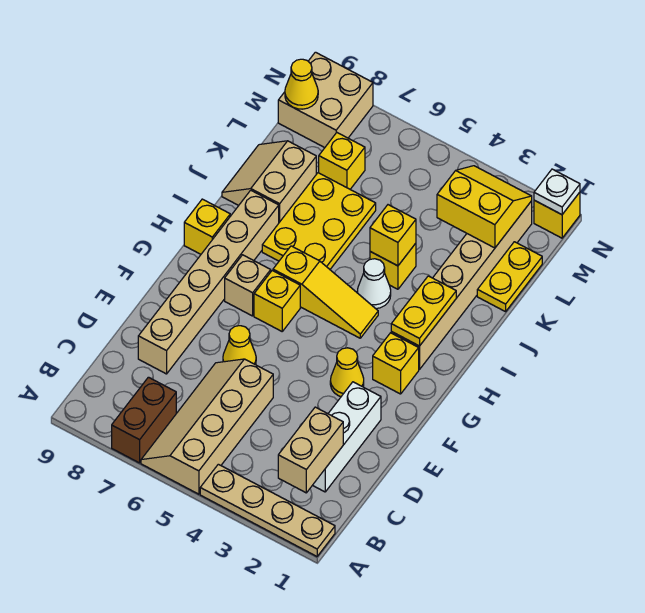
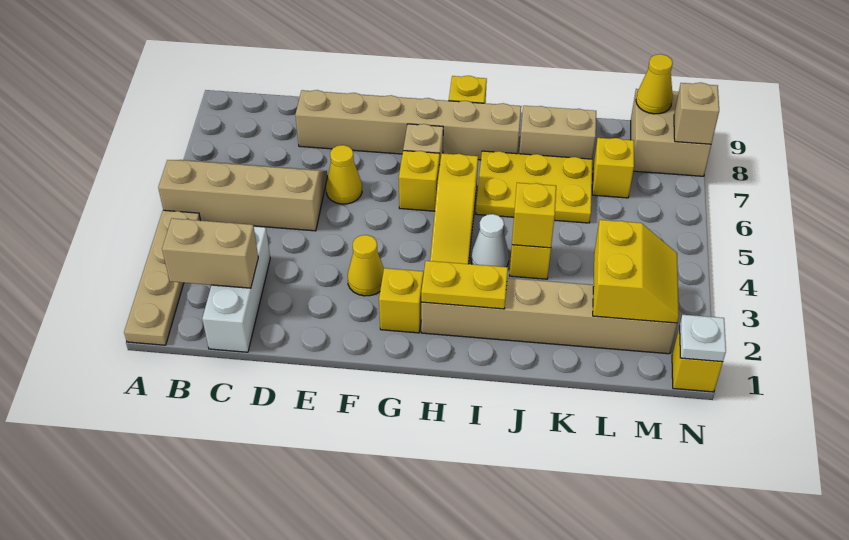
brown 1x2 brick [112,377,176,463] -> none
white 1x3 brick [313,382,381,492] -> white 1x3 brick turned to [202,226,270,352]
yellow 1x2 plate [477,242,542,312] -> none
none -> tan 1x1 brick [674,83,719,144]

